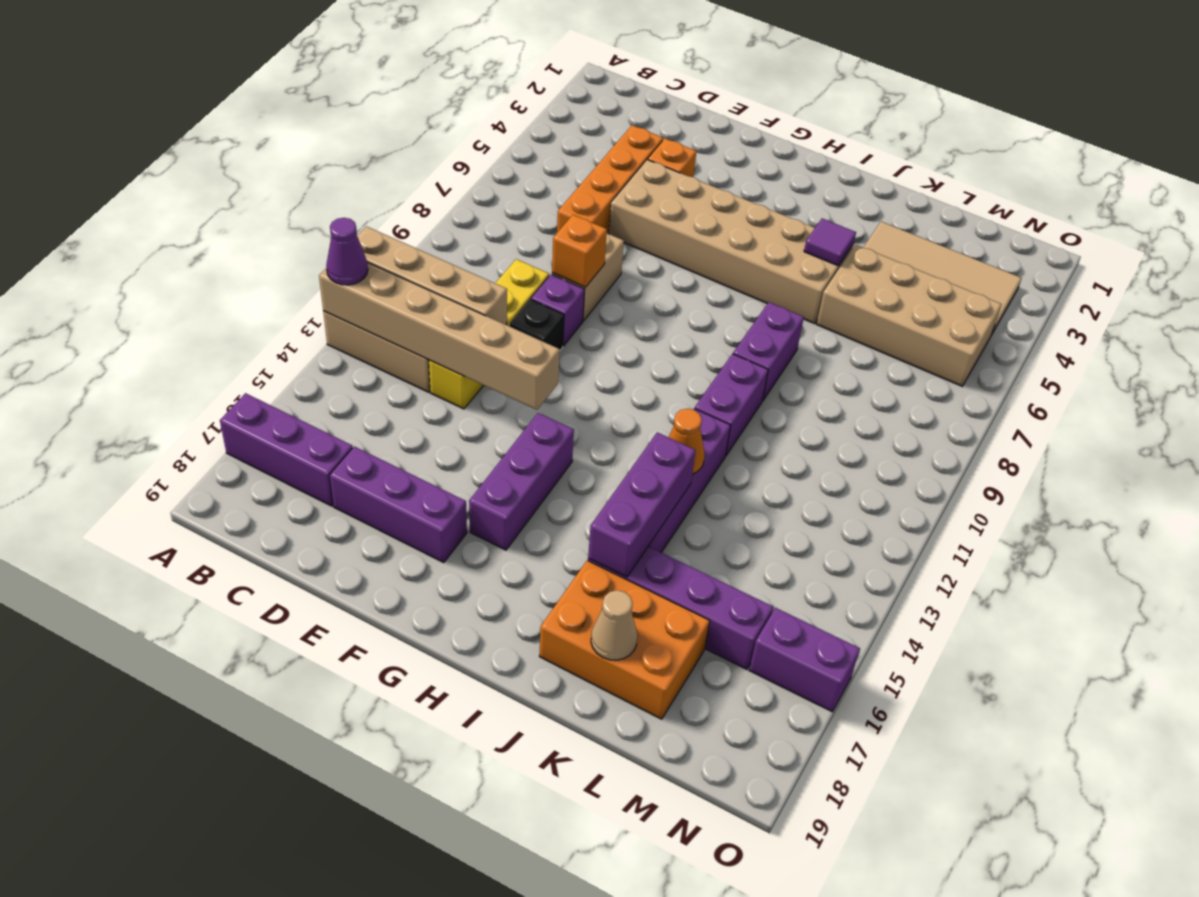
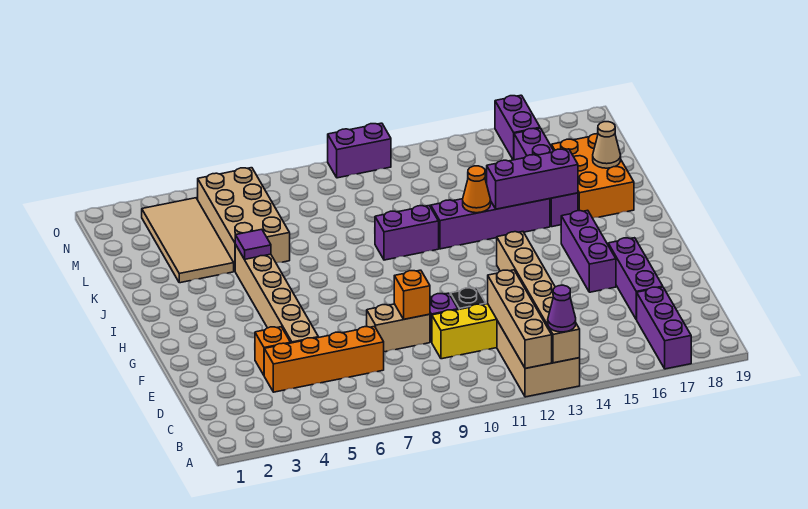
tan 2x6 brick [609,160,853,324] -> tan 1x6 brick [235,245,318,343]
purple 1x3 brick [469,413,574,550] -> purple 1x3 brick turned to [561,210,616,292]
purple 1x2 brick [733,302,804,400] -> purple 1x2 brick moved to [328,123,391,178]

